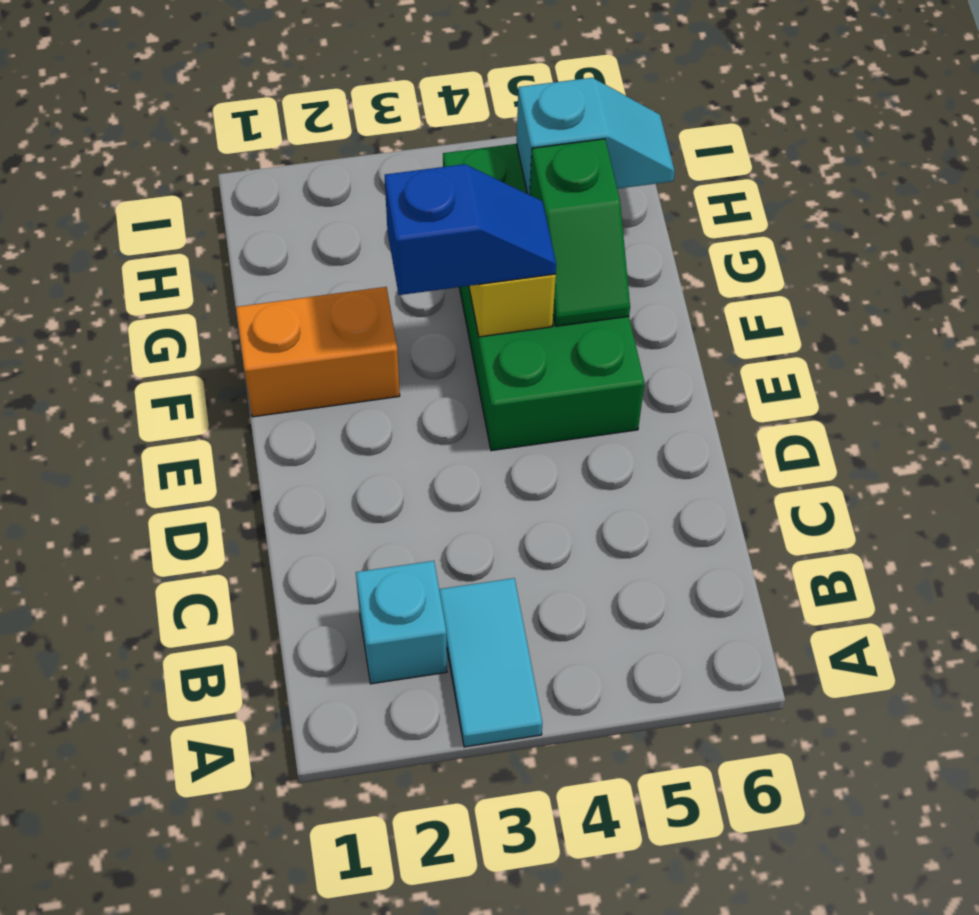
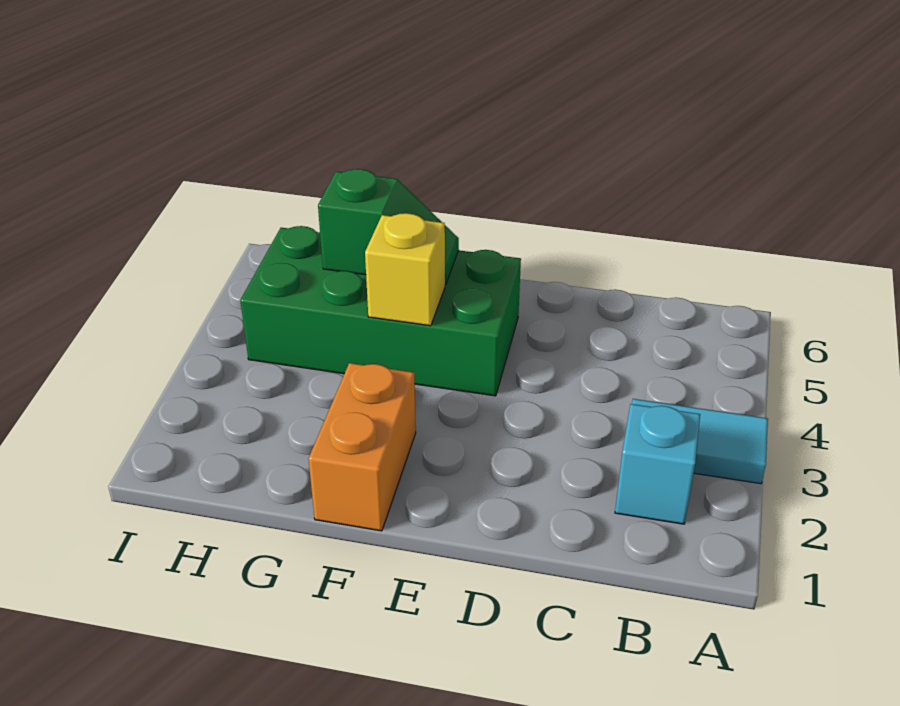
blue 1x2 slope [385,164,556,295] -> none
cyan 1x2 slope [516,78,675,195] -> none

